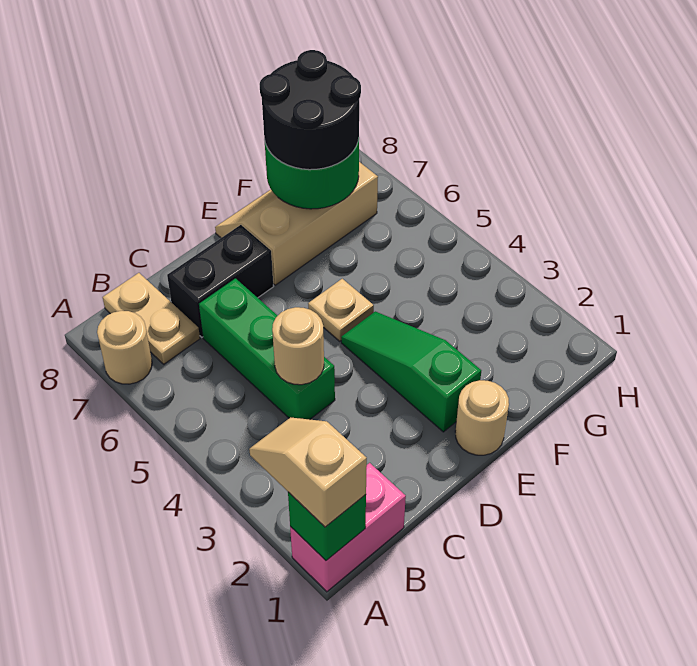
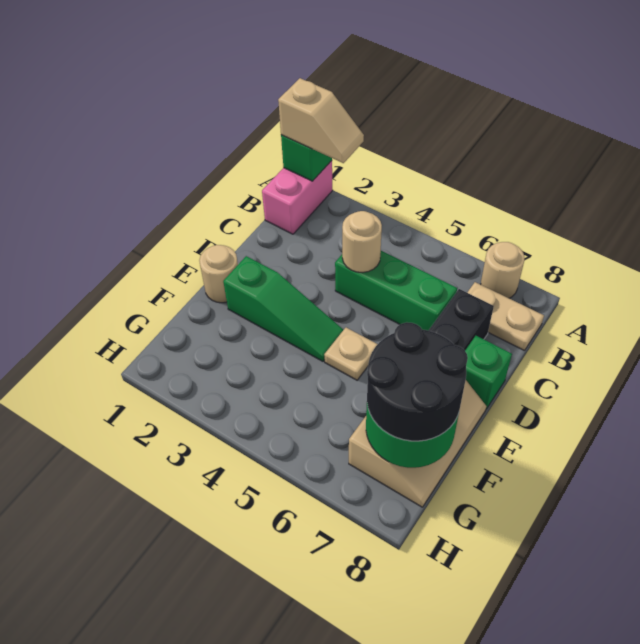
none -> green 1x1 brick [465,336,512,409]

